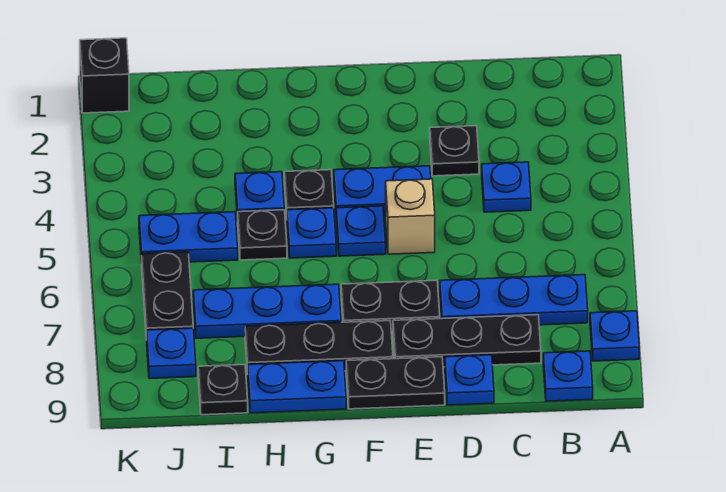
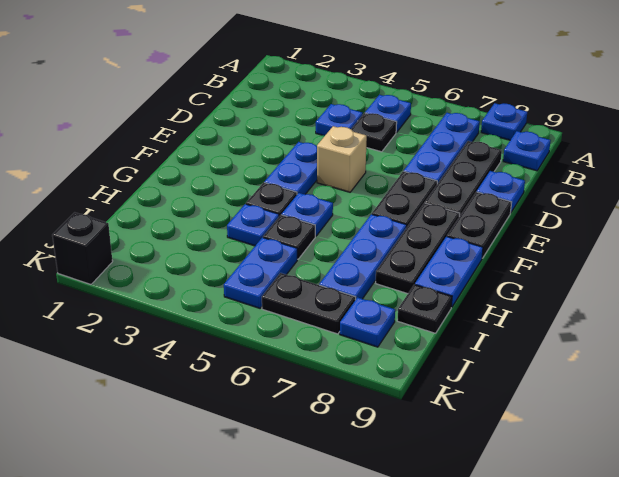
black 1x1 plate [430,126,479,176] -> black 1x1 plate moved to [351,113,397,152]
blue 1x1 plate [336,206,386,256] -> blue 1x1 plate moved to [365,95,411,132]

